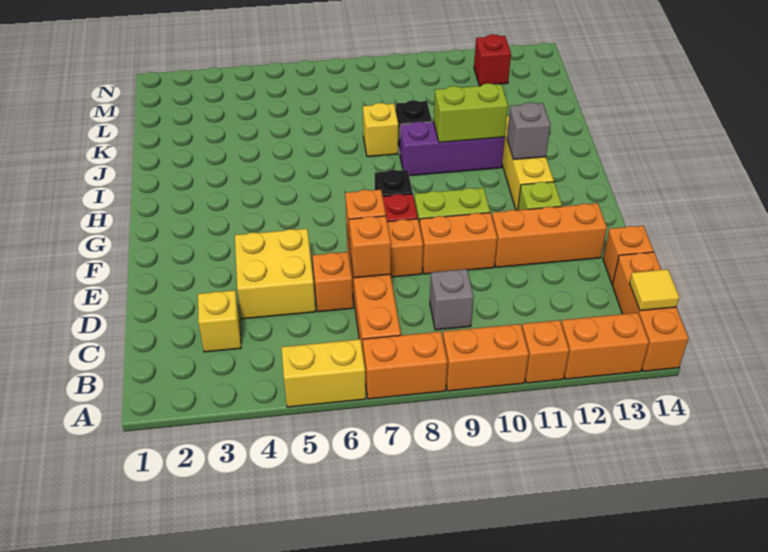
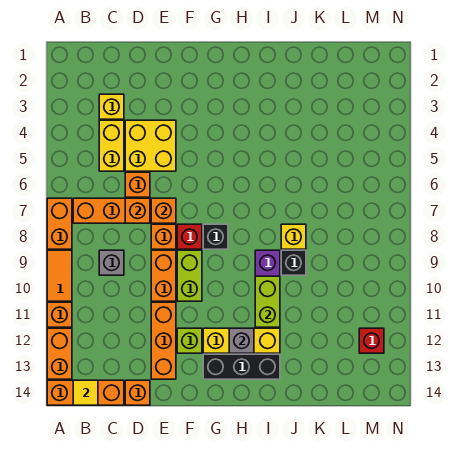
yellow 1x2 brick [281,339,366,407] -> yellow 1x2 brick moved to [99,120,124,171]
orange 1x2 brick [443,324,529,391] -> orange 1x2 tile [47,250,72,301]
none -> black 1x3 brick [203,354,280,379]

